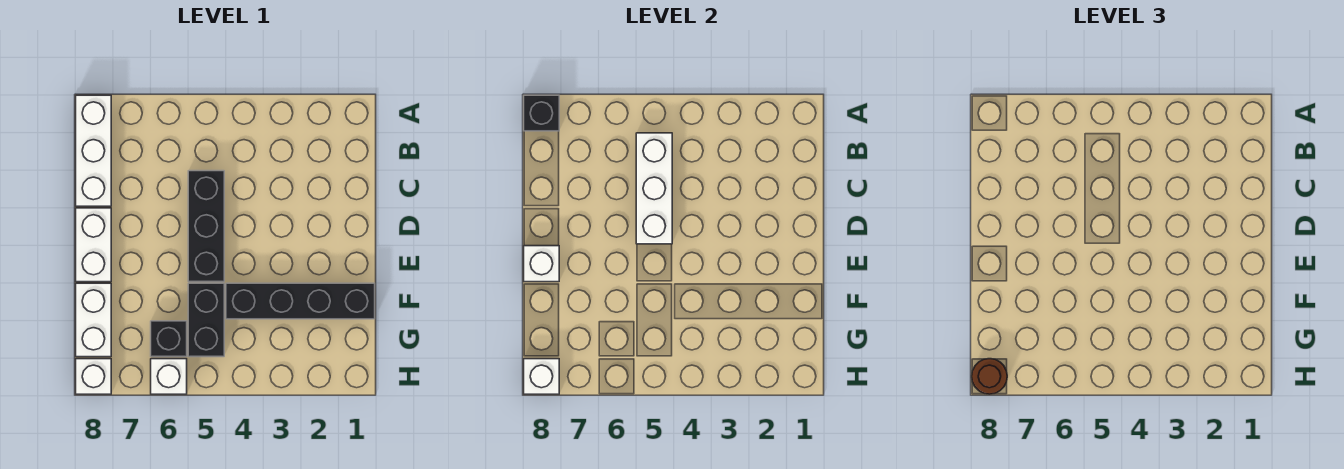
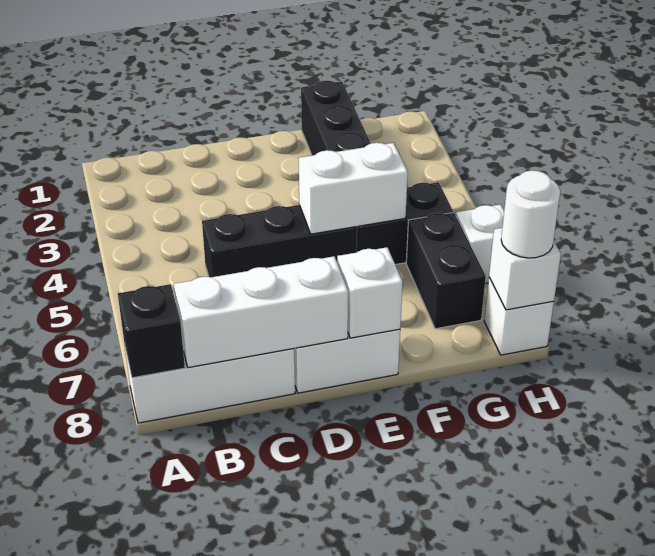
white 1x3 brick [636,133,672,244] -> white 1x3 brick moved to [174,256,348,368]
white 1x2 brick [76,283,111,357] -> white 1x2 brick moved to [299,143,408,234]
black 1x1 brick [151,321,187,357] -> black 1x2 brick [406,212,486,329]
brown 1x1 round brick [972,359,1007,394] -> white 1x1 round brick [501,170,560,258]

